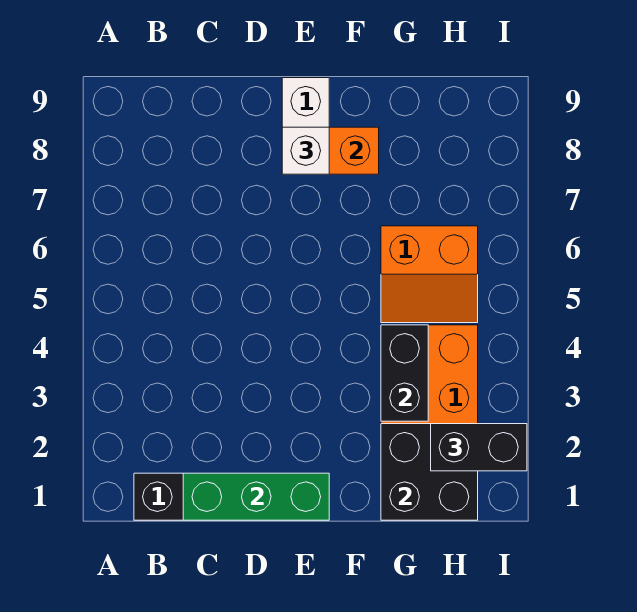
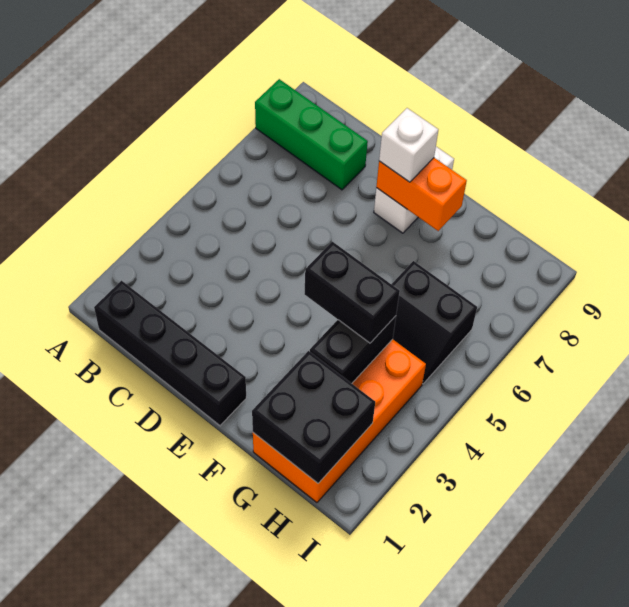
green 1x3 brick [183,473,329,520] -> green 1x3 brick moved to [255,79,368,190]
orange 2x2 slope [381,226,478,323] -> black 2x2 slope [392,261,477,384]
black 1x2 brick [431,424,527,471] -> black 1x2 brick moved to [305,242,400,343]

